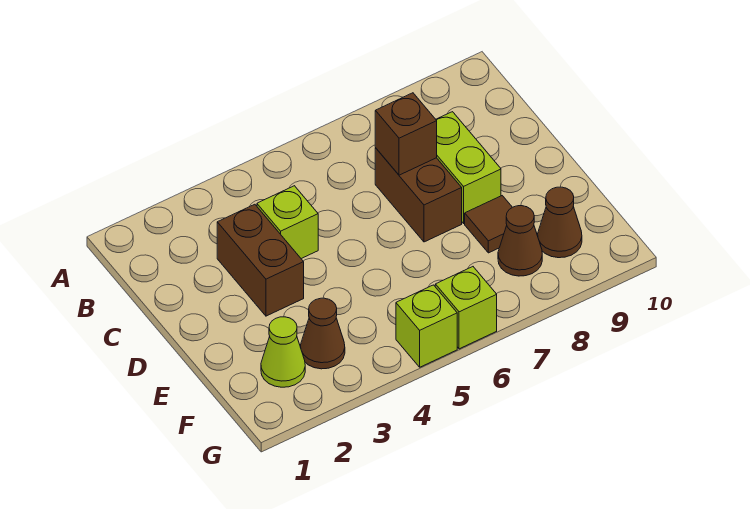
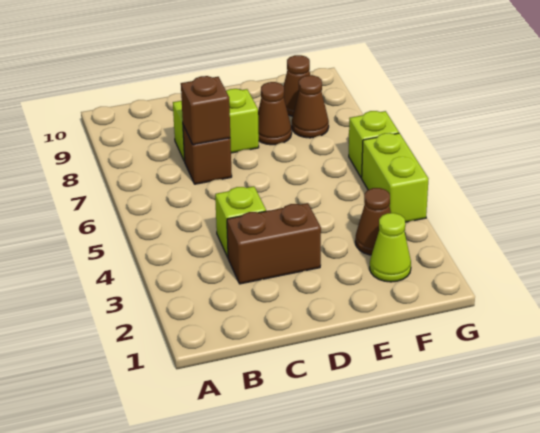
brown 1x2 brick [375,148,462,242] -> brown 1x1 brick [183,125,232,184]
brown 1x1 tile [465,196,512,253] -> brown 1x1 cone [258,82,292,145]
lime 1x1 brick [396,285,457,367] -> lime 1x2 brick [362,133,429,222]

